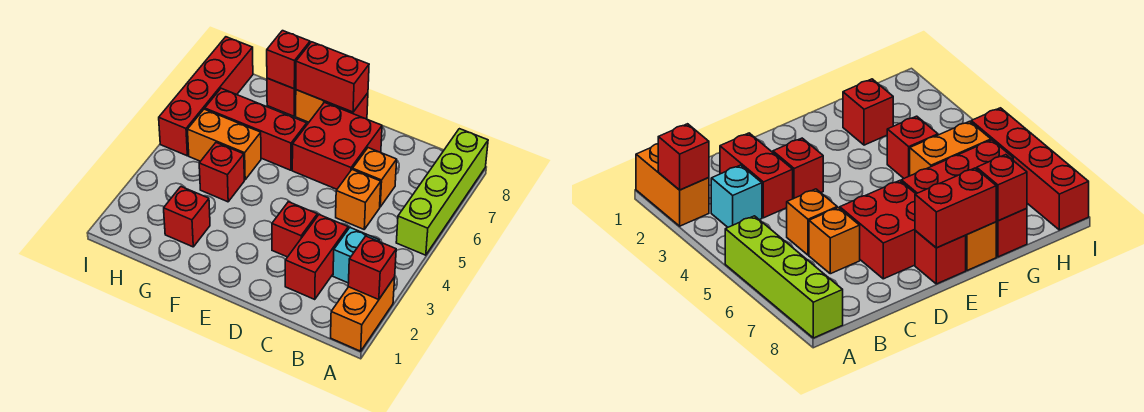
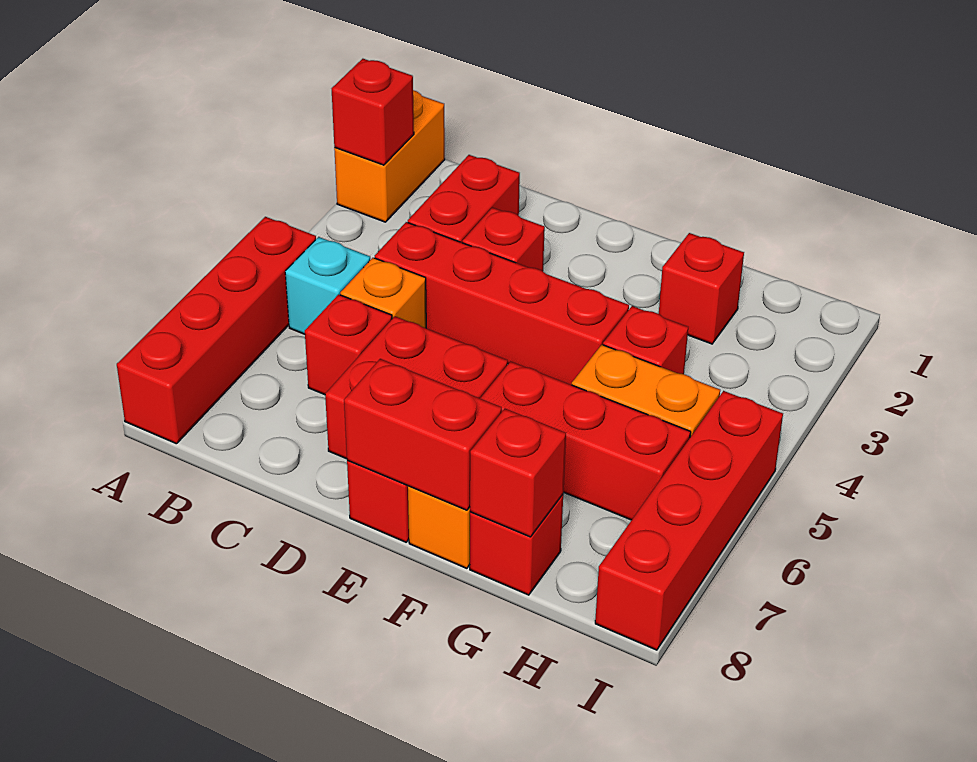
lime 1x4 brick [396,129,488,255] -> red 1x4 brick [117,217,316,444]
cyan 1x1 brick [333,227,379,283] -> cyan 1x1 brick moved to [285,237,370,334]
none -> red 1x4 brick [375,222,629,385]
orange 1x1 brick [353,148,397,207] -> red 1x1 brick [305,294,392,395]

